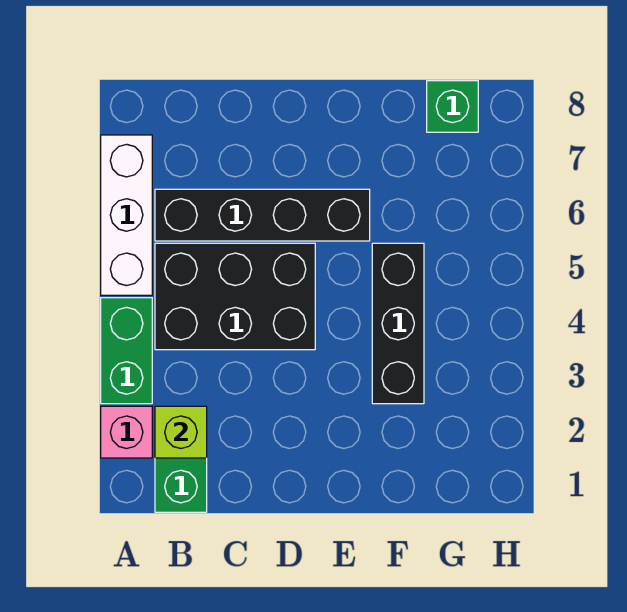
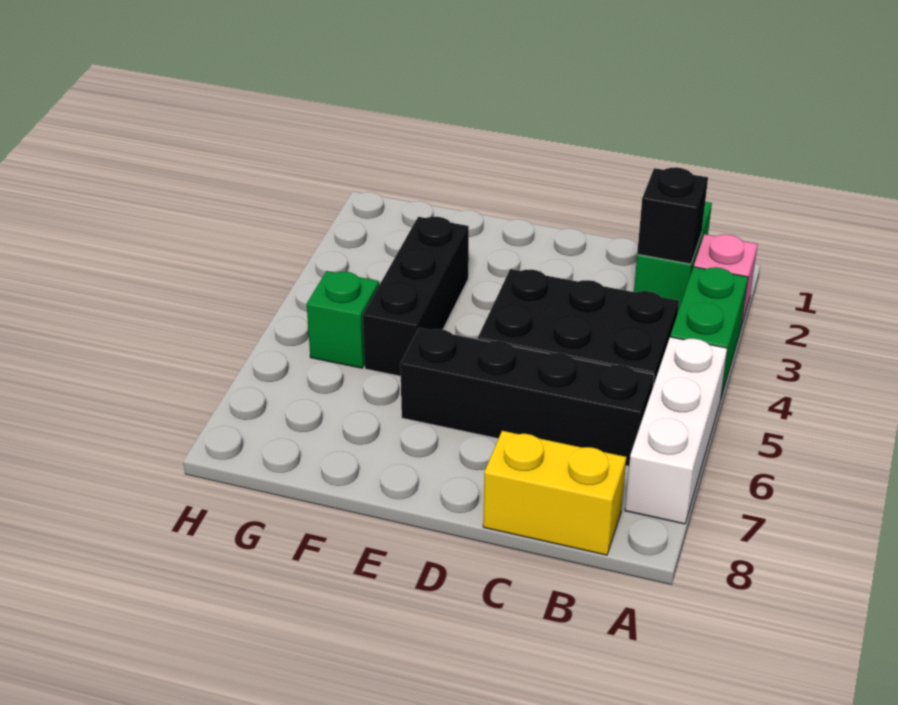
lime 1x1 brick [155,406,207,458] -> black 1x1 brick [637,167,708,264]
none -> yellow 1x2 brick [483,431,626,555]
green 1x1 brick [427,81,478,132] -> green 1x1 brick moved to [307,271,379,368]

